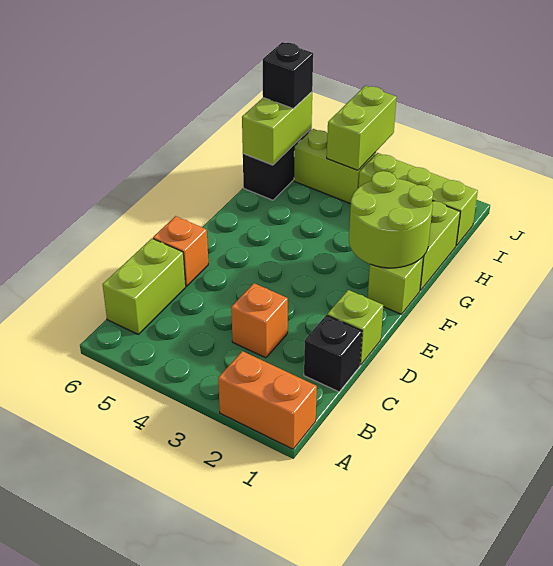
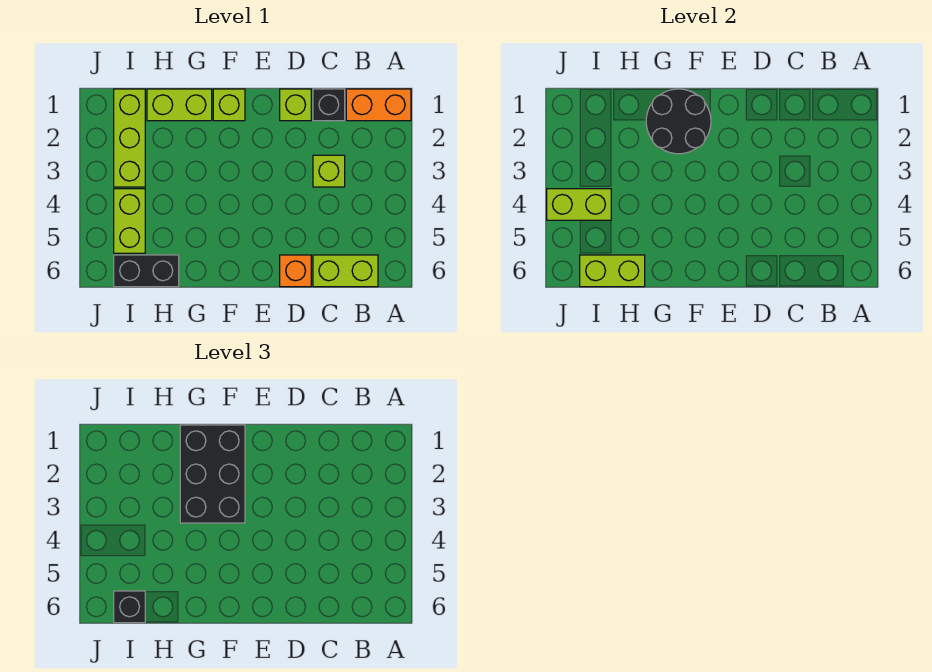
orange 1x2 brick [218,351,317,449] -> orange 1x2 brick turned to [346,89,411,121]
orange 1x1 brick [231,283,288,358] -> lime 1x1 brick [313,155,345,187]
lime 2x2 round brick [349,171,433,268] -> black 2x2 round brick [646,89,711,154]
none -> black 2x3 brick [180,425,245,523]

